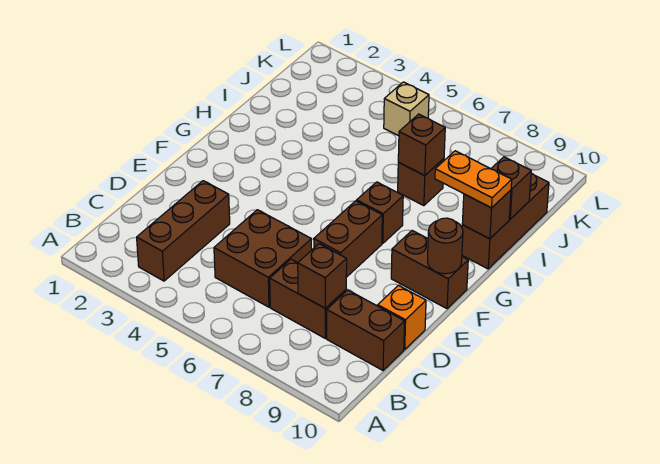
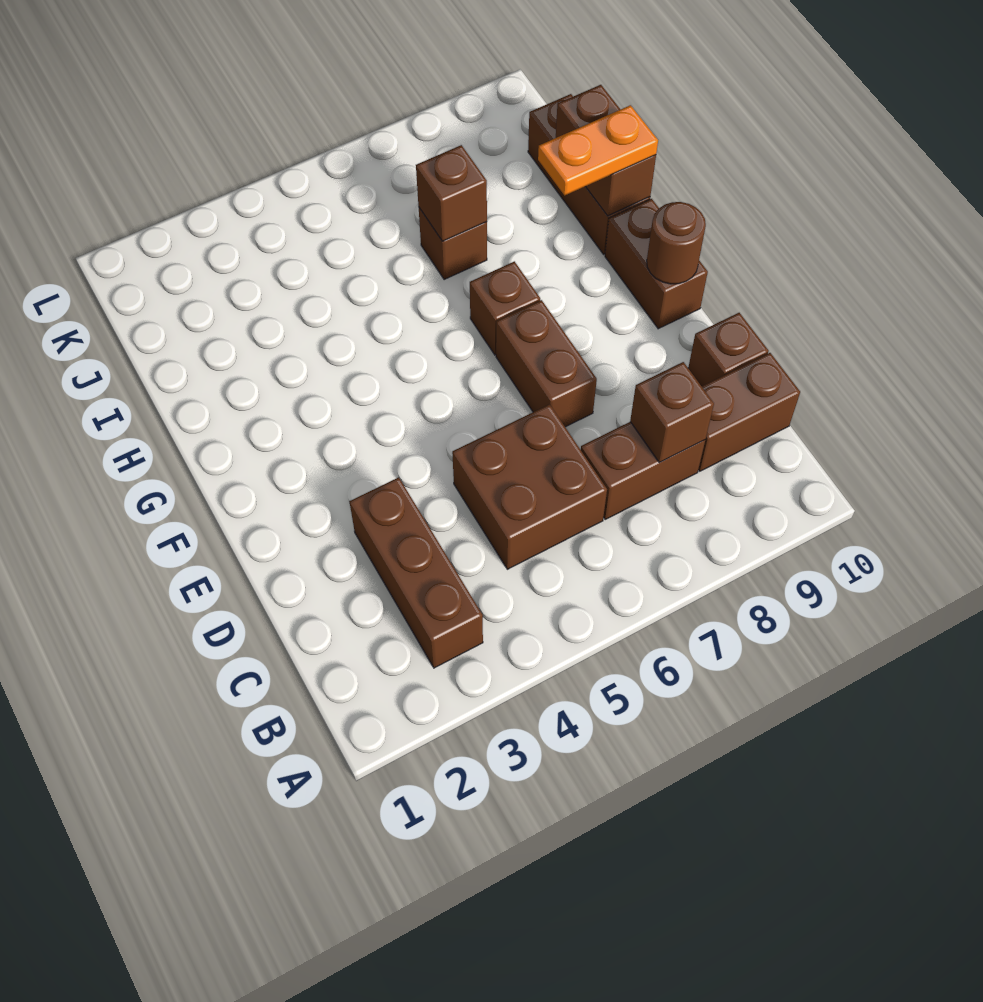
orange 1x1 brick [378,285,426,349] -> brown 1x1 brick [688,313,769,386]
brown 1x2 brick [391,231,468,309] -> brown 1x2 brick turned to [605,199,708,329]
tan 1x1 brick [384,82,429,136] -> none

